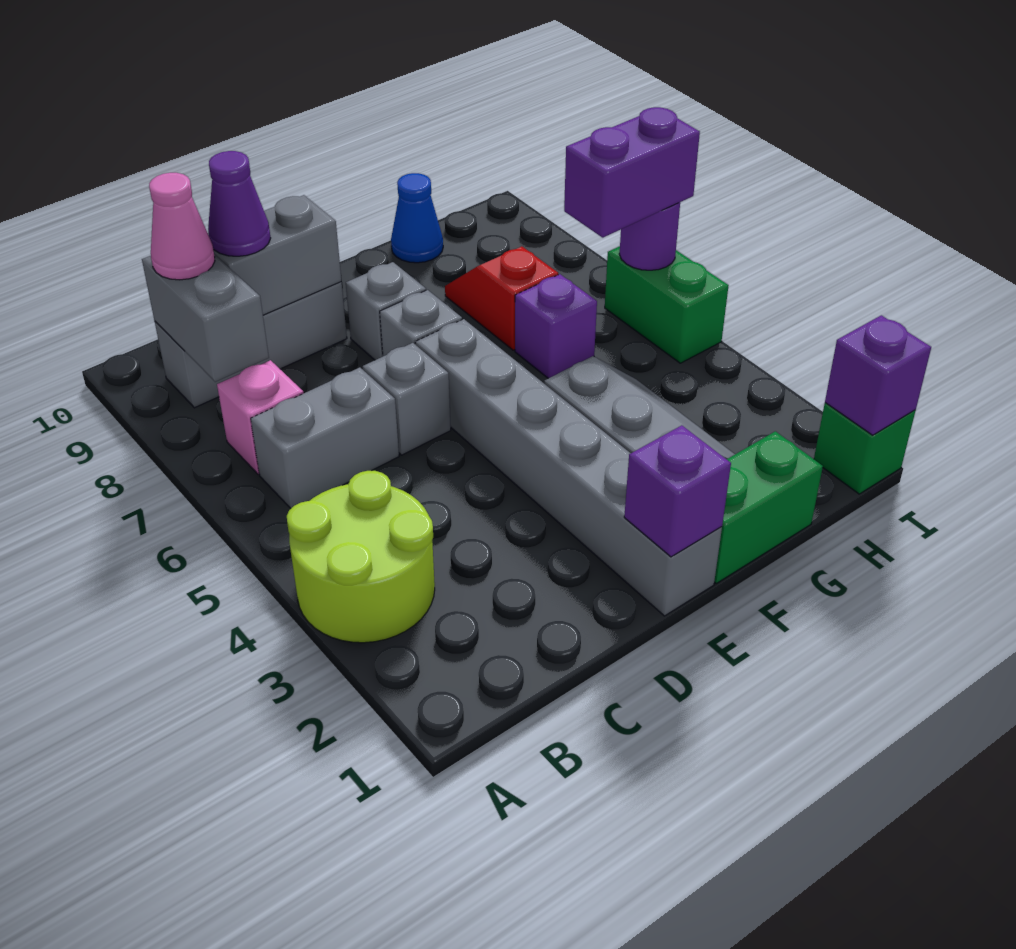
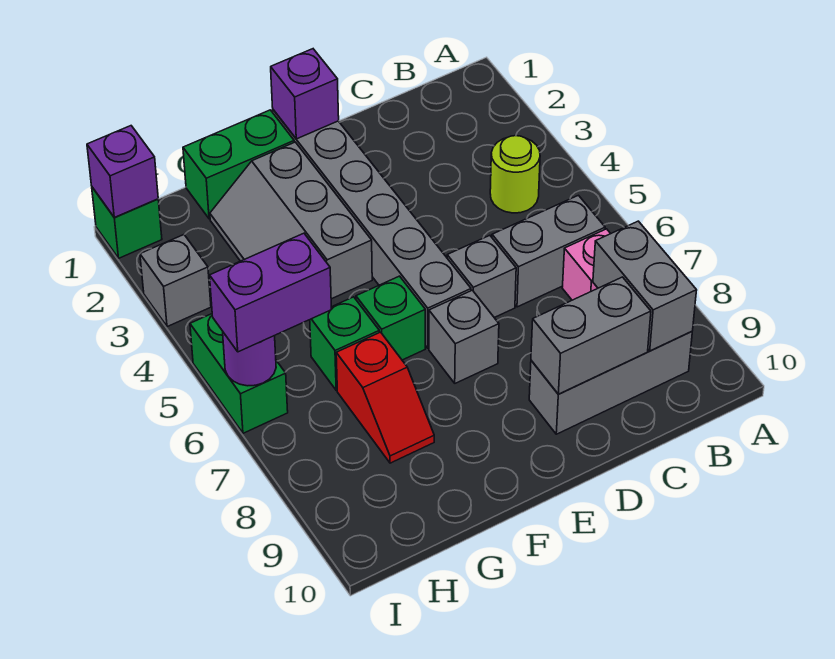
lime 2x2 round brick [287,471,435,643] -> lime 1x1 round brick [490,136,540,213]
pink 1x1 cone [149,173,215,280] -> none
purple 1x1 cone [208,151,271,256] -> none
grey 1x1 brick [346,262,426,360] -> grey 1x1 brick moved to [140,235,211,327]
none -> green 1x1 brick [356,276,425,360]
purple 1x1 brick [515,274,597,378] -> green 1x1 brick [310,297,379,390]
blue 1x1 cone [391,173,443,263] -> none

